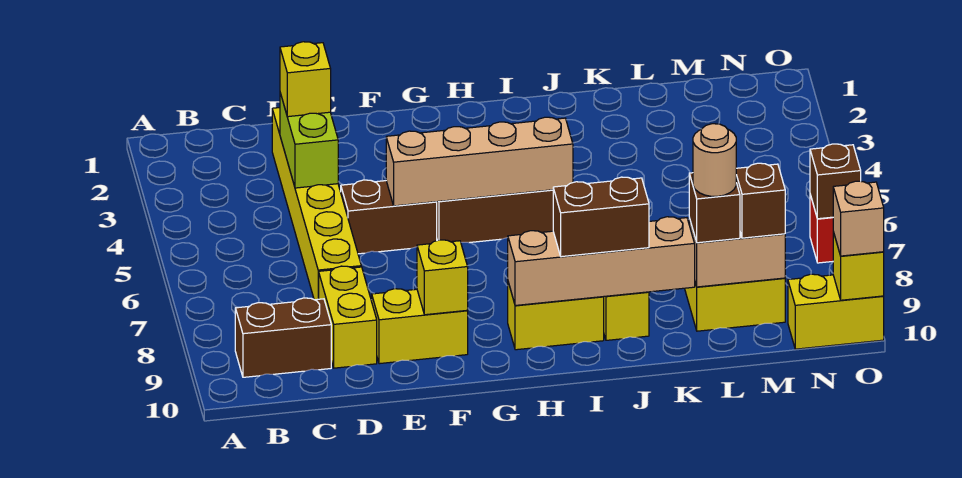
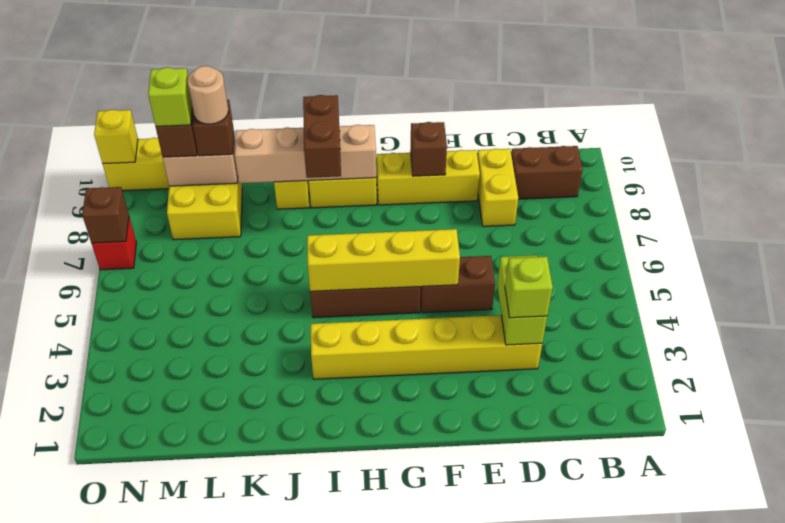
yellow 1x6 brick [272,108,361,300] -> yellow 1x6 brick turned to [311,315,542,379]
yellow 1x1 brick [280,42,331,117] -> lime 1x1 brick [505,256,553,318]
yellow 1x2 brick [372,289,468,364] -> yellow 1x3 brick [376,150,480,205]
tan 1x4 brick [386,117,573,206] -> yellow 1x4 brick [307,229,460,291]
yellow 1x1 brick [417,240,468,315] -> brown 1x1 brick [410,122,447,176]
brown 1x2 brick [553,177,649,257] -> brown 1x2 brick turned to [303,95,341,178]
none -> lime 1x1 brick [148,67,192,126]
tan 1x1 brick [833,181,884,256] -> none

